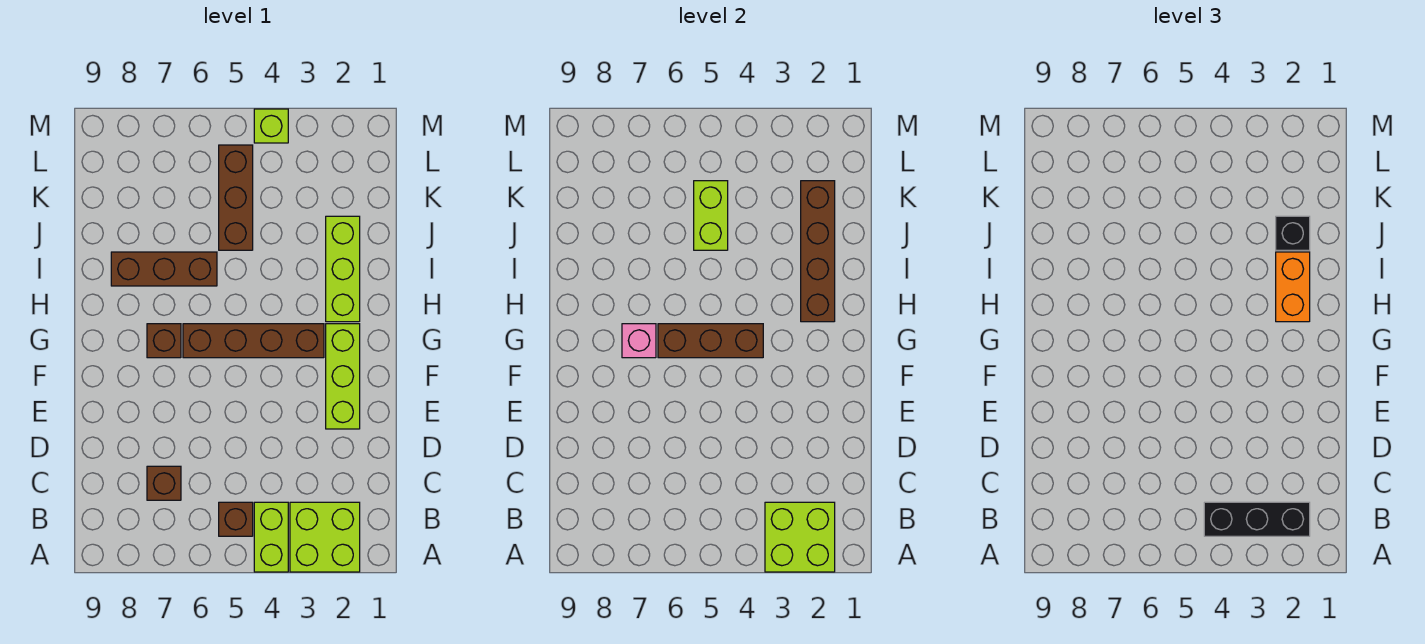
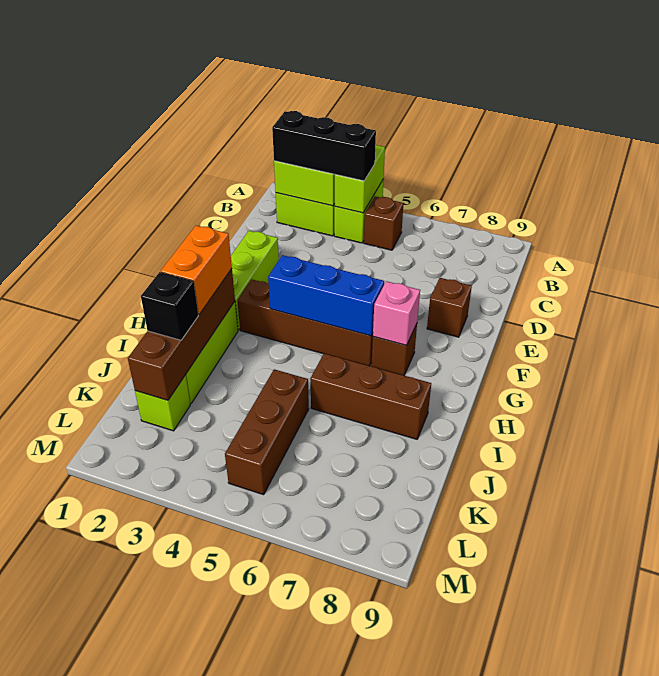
brown 1x1 brick [147,466,181,500] -> brown 1x1 brick moved to [427,278,472,337]
brown 1x3 brick [658,324,763,358] -> blue 1x3 brick [268,255,384,336]
lime 1x2 brick [694,181,728,250] -> lime 1x2 brick moved to [335,145,385,213]
lime 1x1 brick [254,109,288,143] -> lime 1x1 brick moved to [135,375,190,431]

